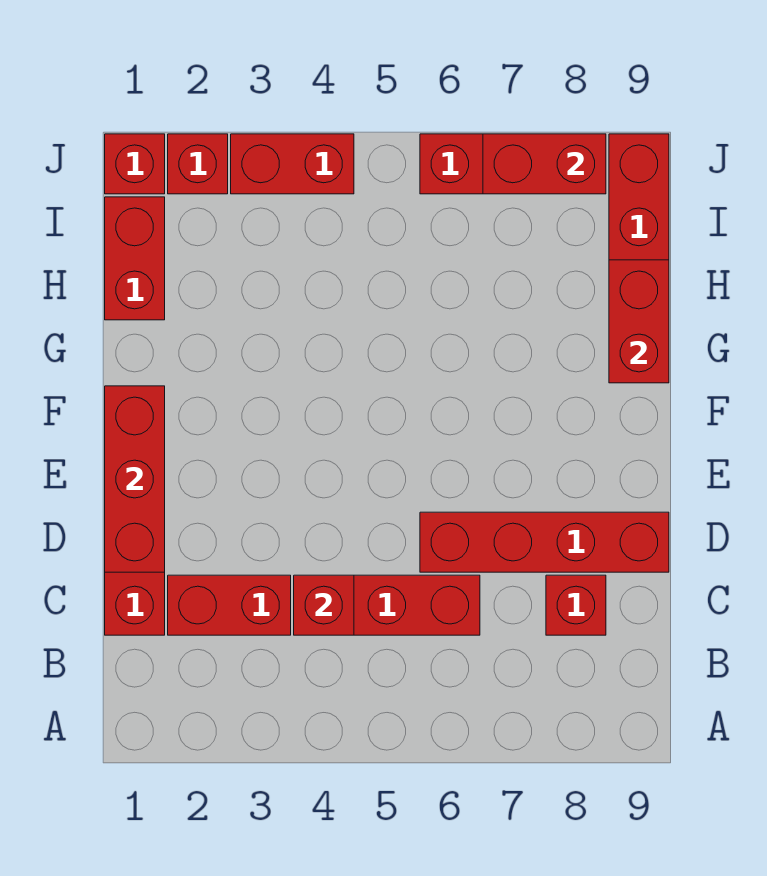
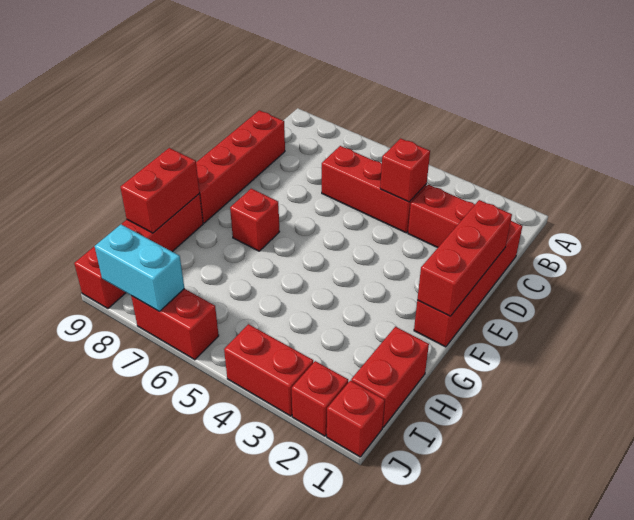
red 1x1 brick [546,575,606,635] -> red 1x1 brick moved to [230,189,280,251]
red 1x4 brick [420,512,669,572] -> red 1x4 brick turned to [196,110,285,223]
red 1x2 brick [483,134,606,194] -> cyan 1x2 brick [95,224,184,311]

